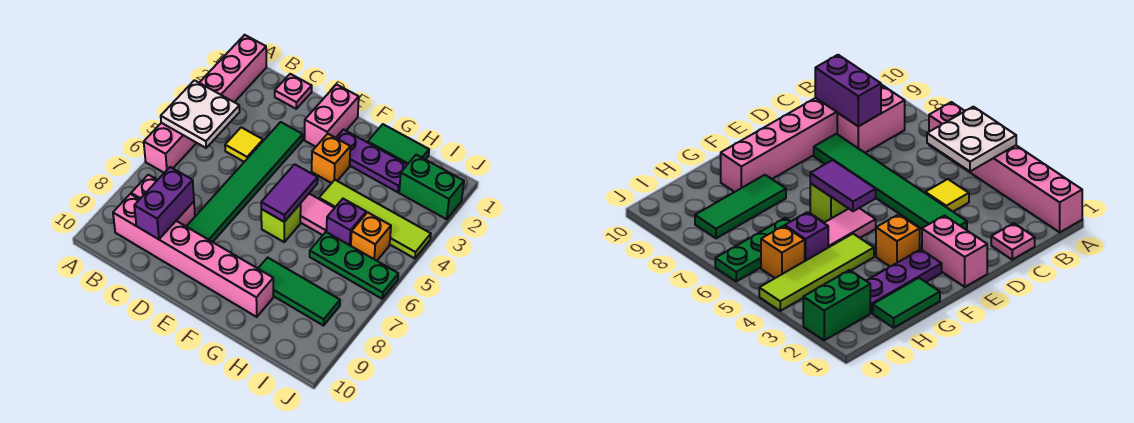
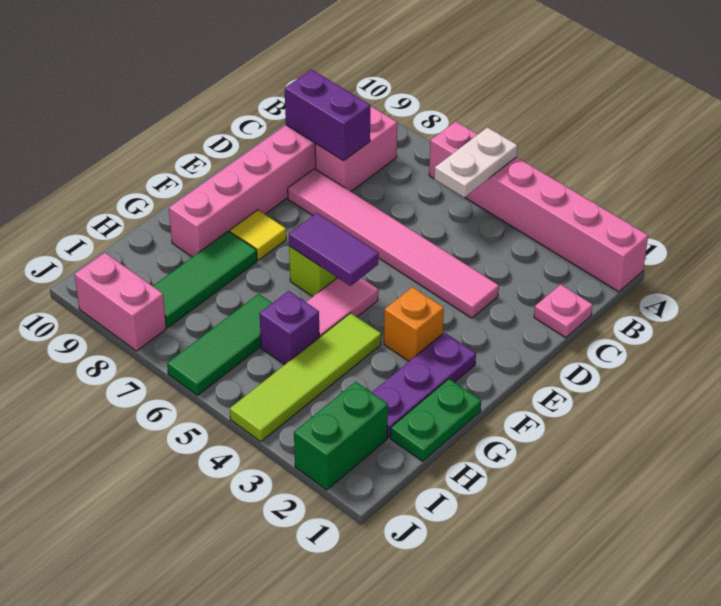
white 2x2 plate [161,80,240,148] -> white 1x2 plate [434,127,517,197]
yellow 1x1 tile [225,127,263,162] -> yellow 1x1 tile moved to [230,210,286,260]
green 1x6 tile [186,122,303,242] -> pink 1x6 tile [288,169,499,318]
pink 1x2 brick [305,85,359,147] -> pink 1x2 brick moved to [74,253,167,351]
green 1x2 tile [368,124,429,164] -> green 1x2 plate [390,379,481,461]
green 1x3 plate [310,232,398,299] -> green 1x3 tile [167,294,272,395]
orange 1x1 brick [351,212,391,261] -> none

